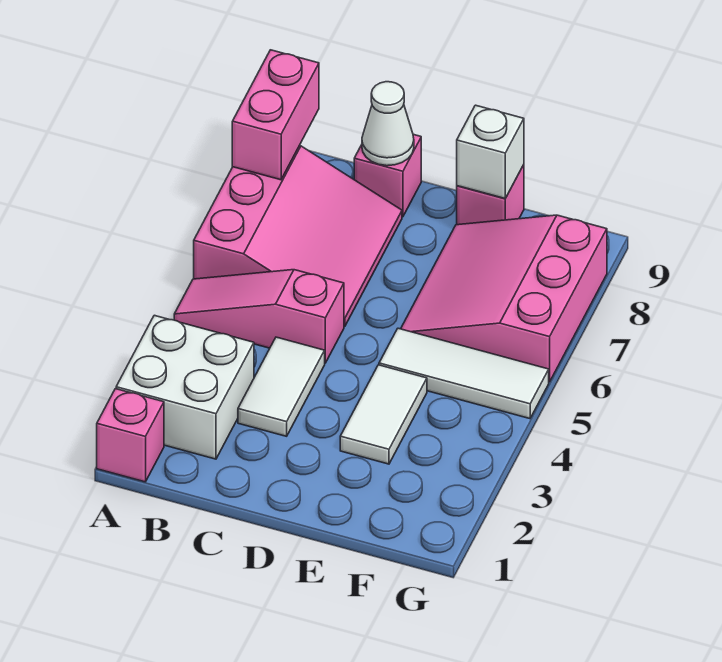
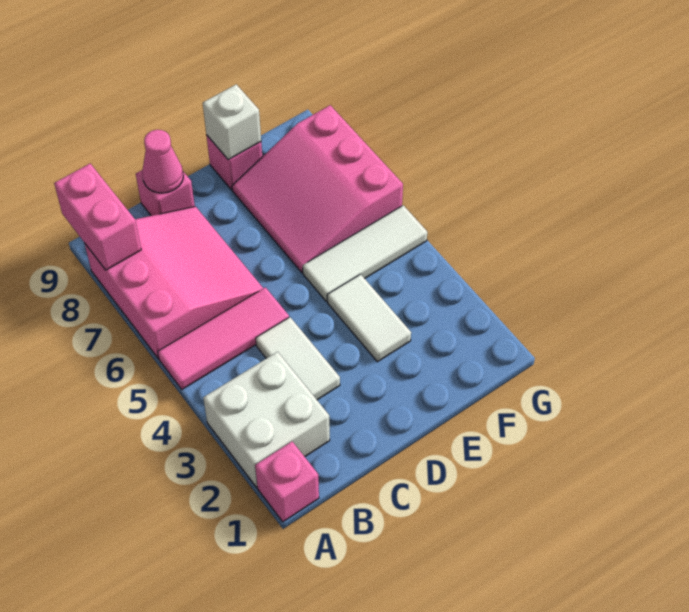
pink 1x3 slope [174,270,344,363] -> pink 1x3 tile [158,287,289,389]
white 1x1 cone [362,82,414,166] -> pink 1x1 cone [142,130,183,193]

